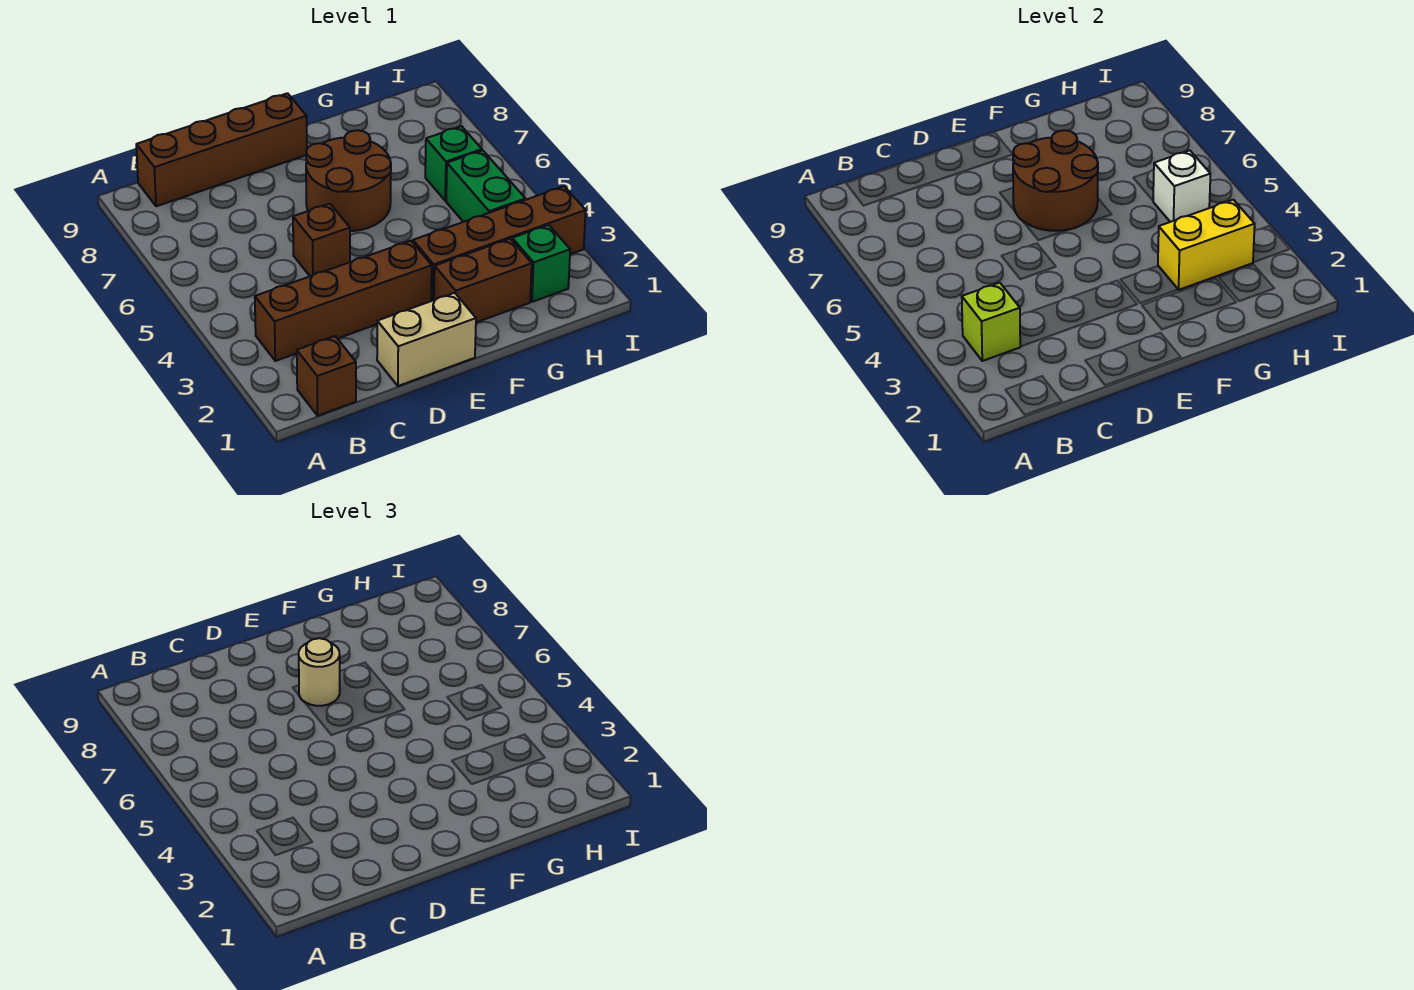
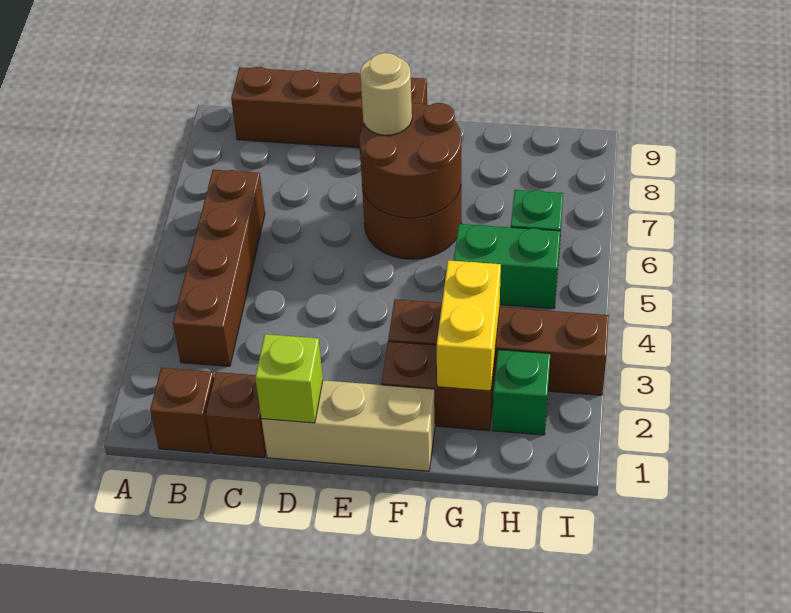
brown 1x4 brick [255,241,432,361] -> brown 1x4 brick turned to [173,170,265,366]
lime 1x1 brick [962,283,1021,361] -> lime 1x1 brick moved to [255,334,323,423]
tan 1x2 brick [377,293,476,386] -> tan 1x3 brick [261,380,435,471]
brown 1x1 brick [293,204,350,276] -> brown 1x1 brick moved to [206,372,266,458]
yellow 1x2 brick [1158,200,1255,290] -> yellow 1x2 brick turned to [437,260,501,391]
green 1x2 brick [446,150,525,222] -> green 1x2 brick turned to [454,224,560,309]
white 1x1 brick [1153,150,1210,222] -> none

